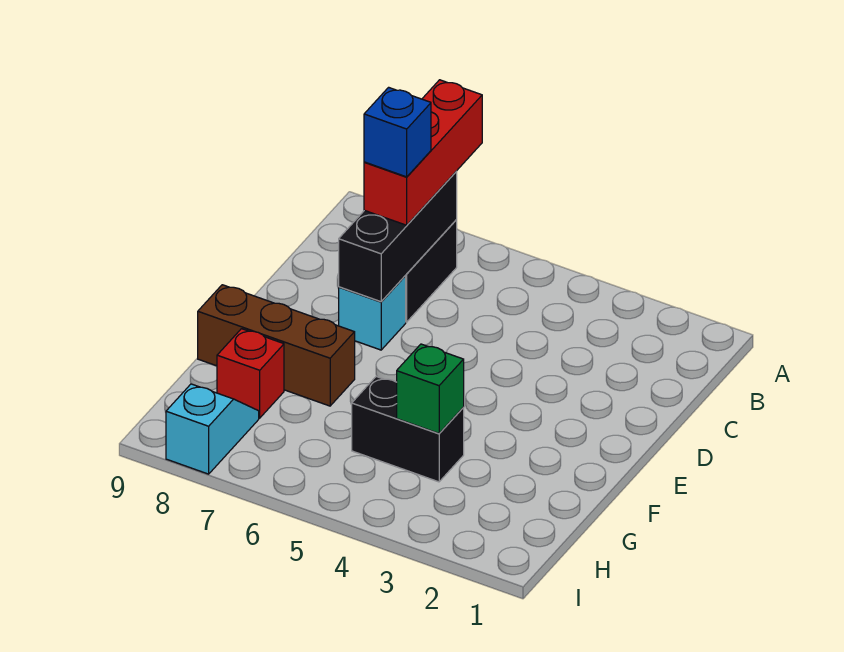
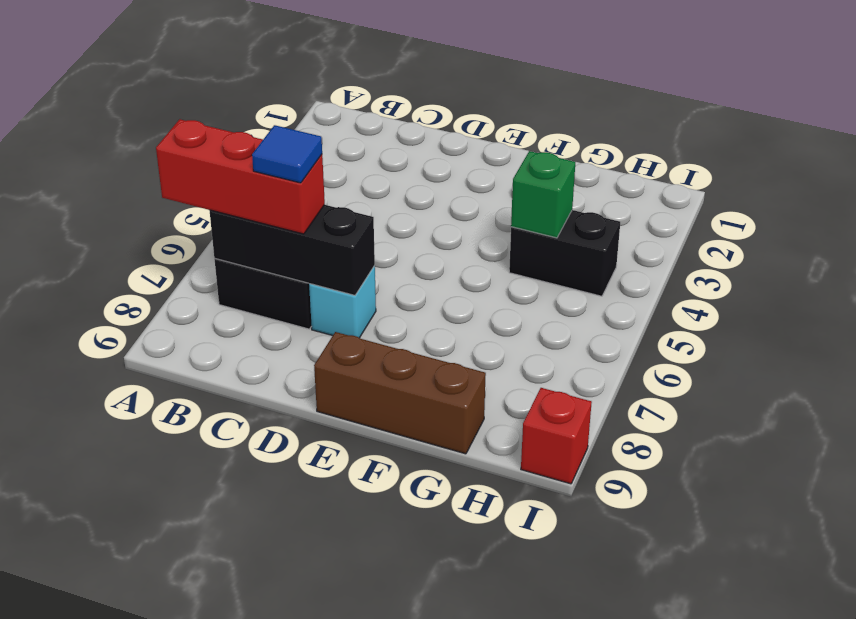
blue 1x1 brick [364,87,431,177] -> blue 1x1 tile [252,125,322,183]
brown 1x3 brick [198,285,355,406] -> brown 1x3 brick turned to [314,332,486,454]
black 1x2 brick [352,377,464,482] -> black 1x2 brick turned to [509,210,620,296]
red 1x1 brick [217,329,284,418] -> red 1x1 brick moved to [521,388,592,484]
cyan 1x2 slope [166,384,259,474] -> none

